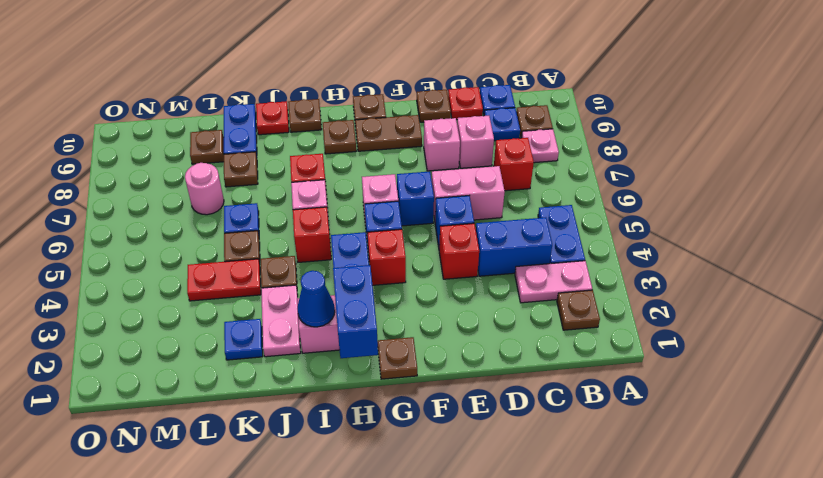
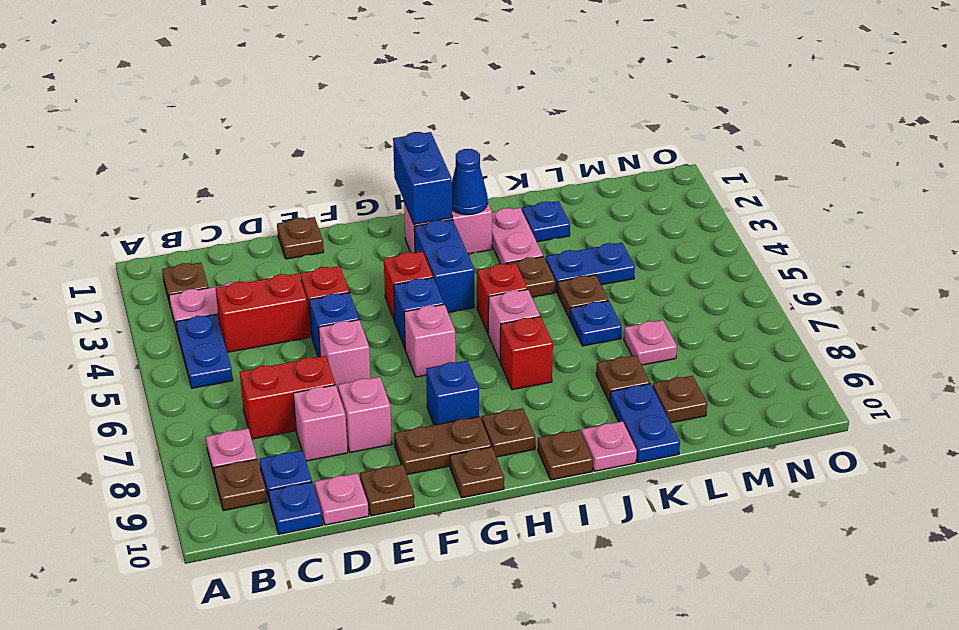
blue 1x2 brick [476,217,552,276] -> red 1x2 brick [216,273,309,352]
red 1x1 brick [494,138,534,191] -> red 1x2 brick [240,356,335,439]
pink 1x2 brick [432,166,505,220] -> pink 1x1 brick [319,320,371,390]
red 1x1 plate [448,87,483,120] -> pink 1x1 plate [315,473,369,525]
blue 1x1 brick [397,171,434,226] -> blue 1x1 brick moved to [426,361,479,425]
brown 1x1 plate [378,337,417,379] -> brown 1x1 plate moved to [277,217,324,259]
red 1x1 plate [256,101,289,135] -> pink 1x1 plate [582,421,637,471]
red 1x2 plate [187,259,261,301] -> blue 1x2 plate [546,243,635,293]
pink 1x1 round brick [185,163,224,215] -> pink 1x1 plate [624,320,677,365]

